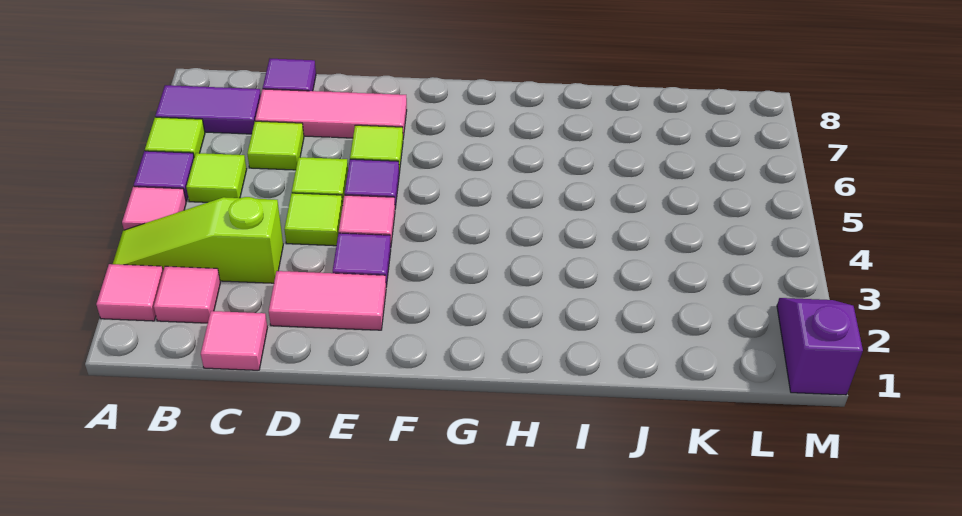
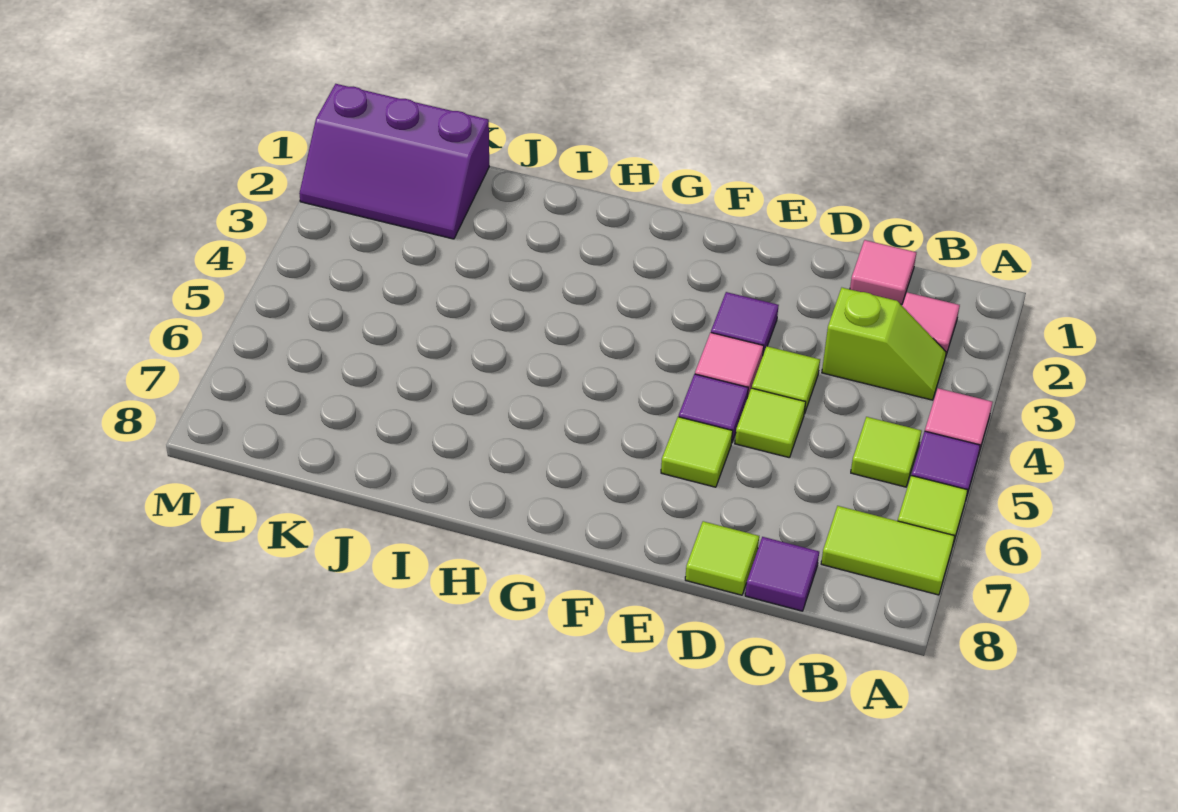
pink 1x1 tile [96,264,163,321] -> none
lime 1x3 slope [113,197,283,283] -> lime 1x2 slope [822,288,946,400]
purple 1x2 tile [155,85,261,134] -> lime 1x2 tile [821,506,955,595]
lime 1x1 tile [247,121,304,170] -> lime 1x1 tile moved to [685,521,759,595]
pink 1x3 tile [255,89,407,138] -> none
pink 1x2 tile [269,271,386,330] -> none
purple 1x2 slope [777,298,863,395] -> purple 2x3 slope [299,84,489,239]

